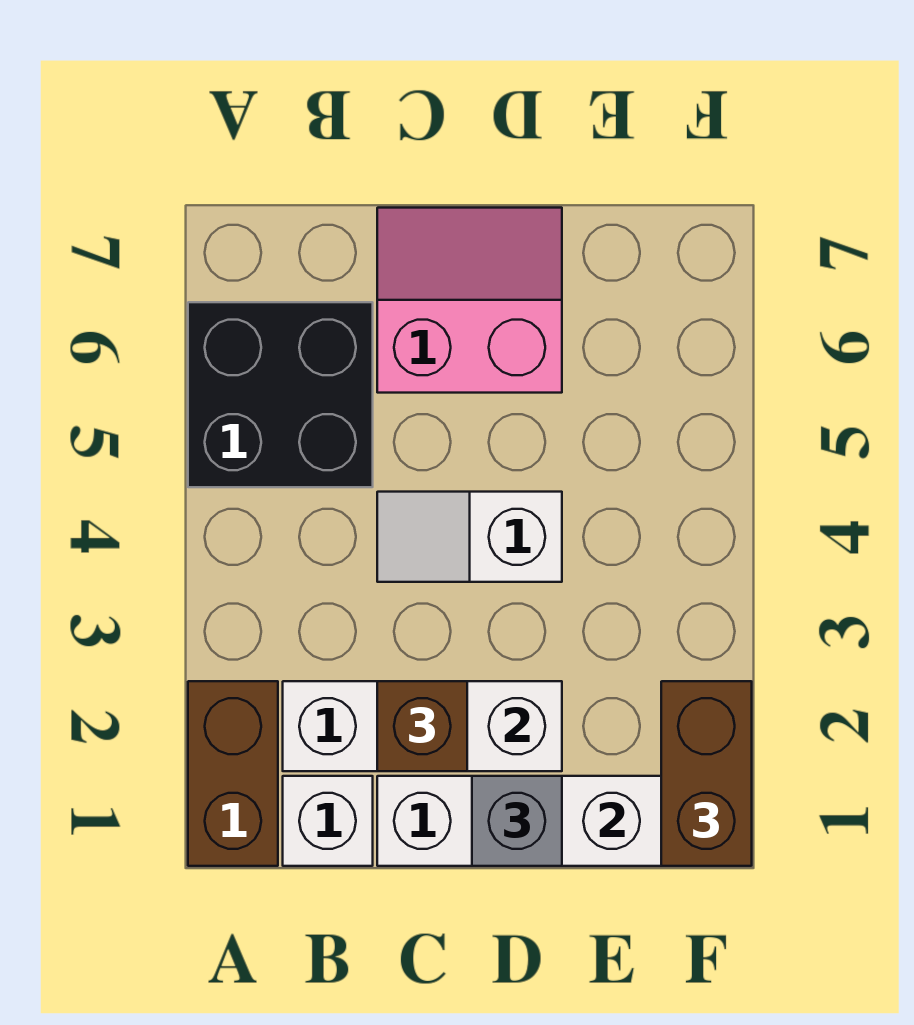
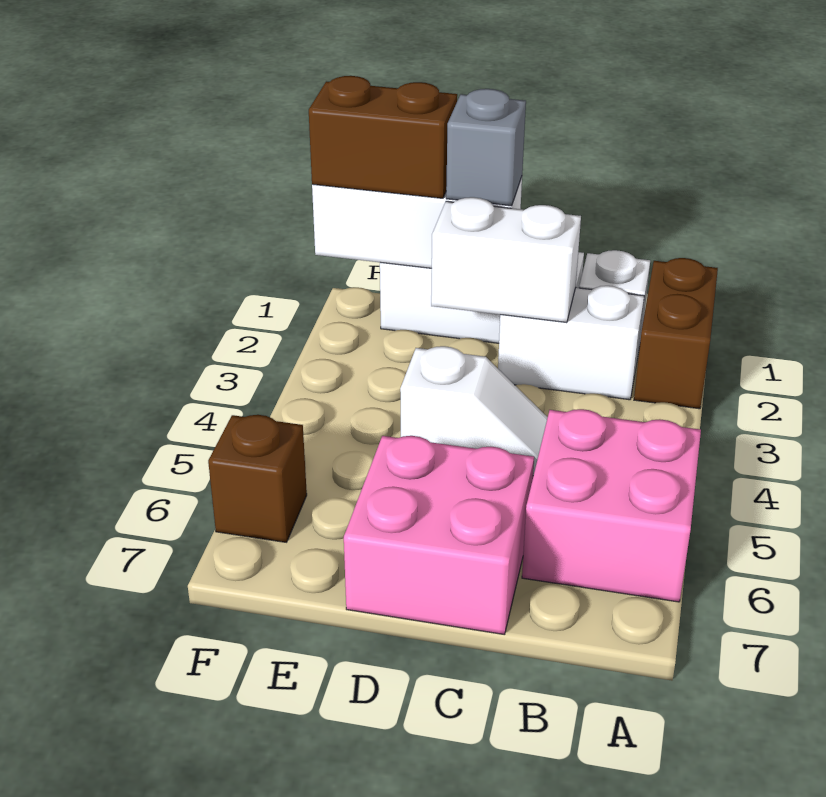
black 2x2 brick [188,302,373,487] -> pink 2x2 brick [522,409,701,602]
brown 1x1 brick [377,681,467,771] -> brown 1x1 brick moved to [208,415,307,542]
pink 2x2 slope [377,208,562,393] -> pink 2x2 brick [344,436,534,635]
brown 1x2 brick [661,681,752,866] -> brown 1x2 brick turned to [309,76,457,198]

